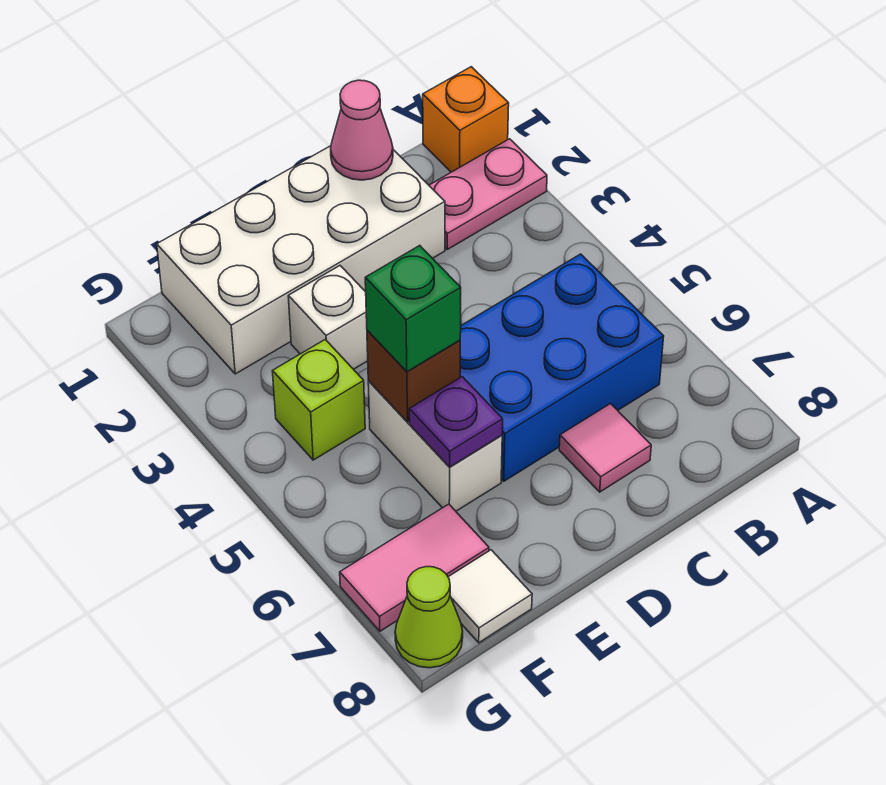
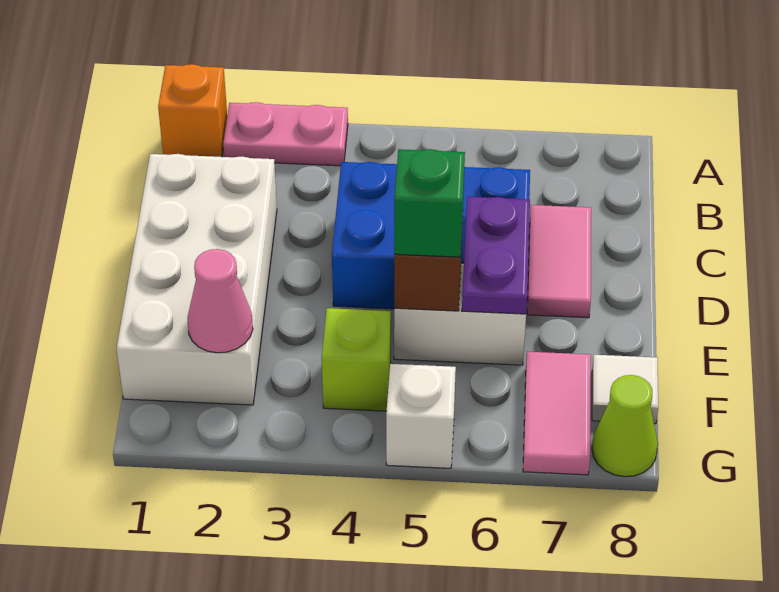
pink 1x2 plate [429,139,547,249] -> pink 1x2 plate turned to [223,102,348,166]
blue 2x3 brick [460,254,664,481] -> blue 2x3 brick turned to [332,162,530,309]
pink 1x1 cone [331,80,393,180] -> pink 1x1 cone moved to [187,249,253,353]
pink 1x1 tile [559,404,651,492] -> pink 1x2 tile [527,205,591,318]
white 1x1 brick [288,266,368,369] -> white 1x1 brick moved to [386,364,456,468]
purple 1x1 plate [409,377,503,467] -> purple 1x2 plate [462,197,530,314]

